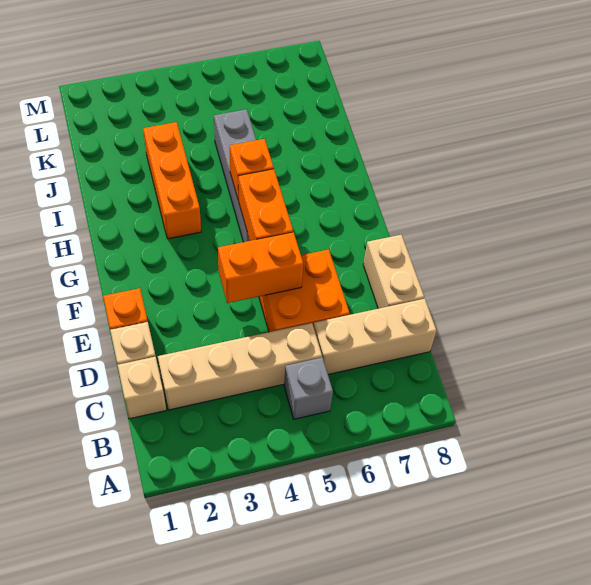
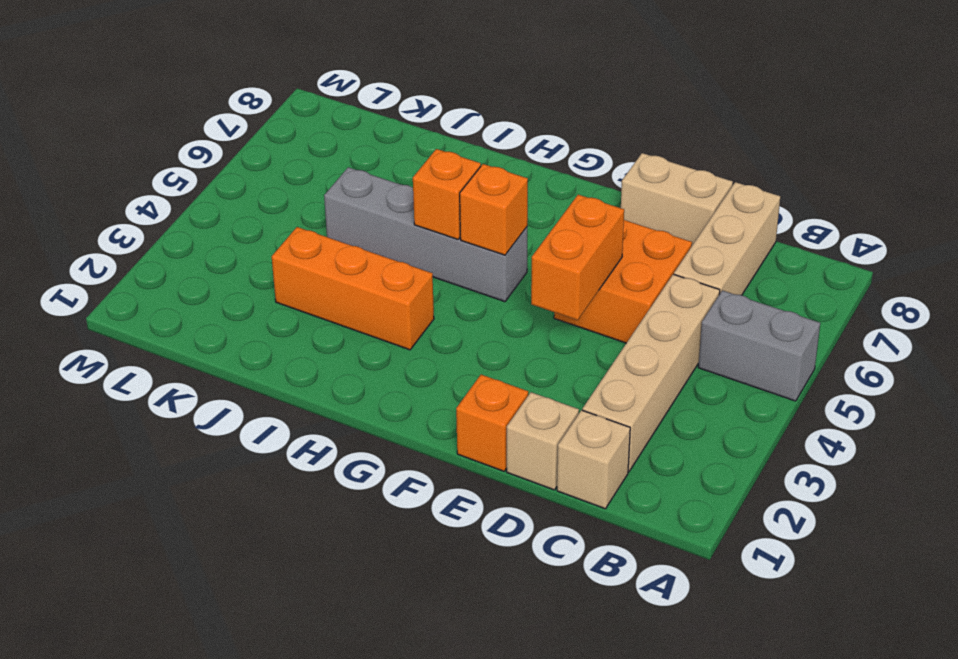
grey 1x1 brick [284,358,333,419] -> grey 1x2 brick [698,290,820,401]
orange 1x2 brick [238,169,293,241] -> orange 1x1 brick [460,164,528,255]

